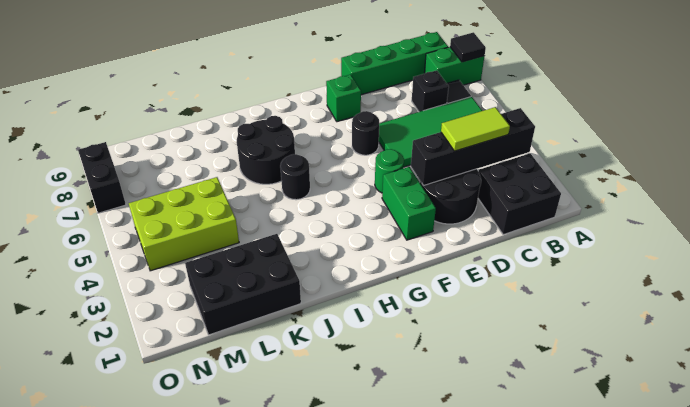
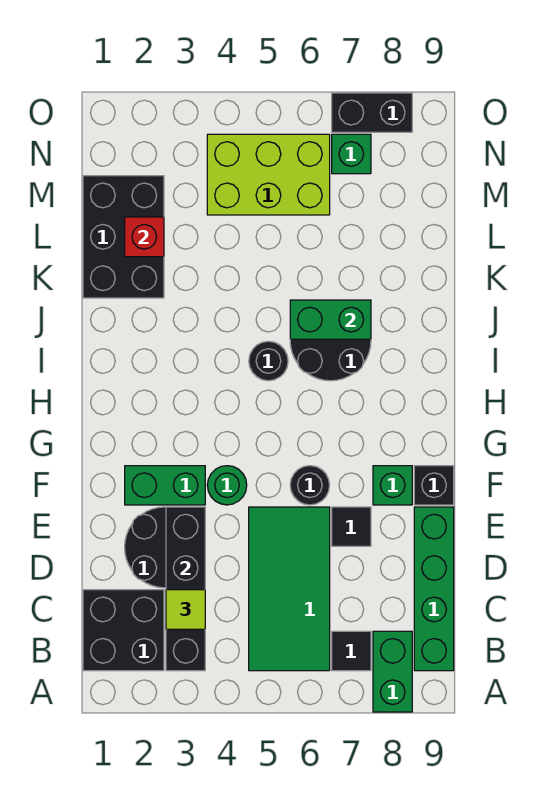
black 1x1 tile [450,32,486,62] -> black 1x1 tile moved to [332,507,371,546]
lime 1x2 tile [441,107,510,151] -> lime 1x1 tile [166,590,205,629]
black 1x1 brick [412,70,449,112] -> black 1x1 brick moved to [414,466,454,505]
none -> green 1x2 brick [290,300,371,339]
none -> red 1x1 brick [125,217,164,257]
lime 2x3 brick [129,177,239,271] -> lime 2x3 brick turned to [207,134,330,215]
none -> green 1x1 brick [332,134,371,174]

